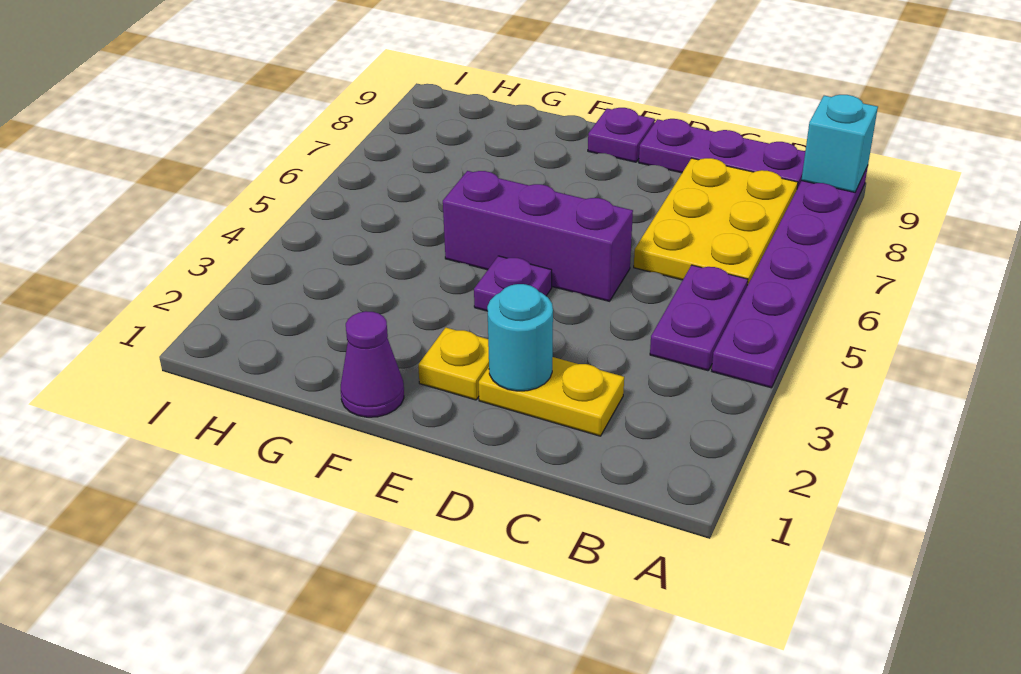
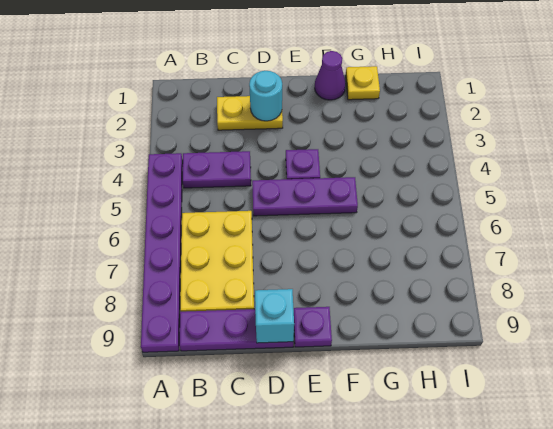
cyan 1x1 brick [801,95,878,192] -> cyan 1x1 brick moved to [255,289,294,343]
purple 1x2 plate [650,265,748,371] -> purple 1x2 plate turned to [183,151,251,188]
purple 1x3 brick [443,171,633,301] -> purple 1x3 plate [252,177,358,216]
yellow 1x1 plate [418,328,489,400] -> yellow 1x1 plate moved to [346,66,380,100]

